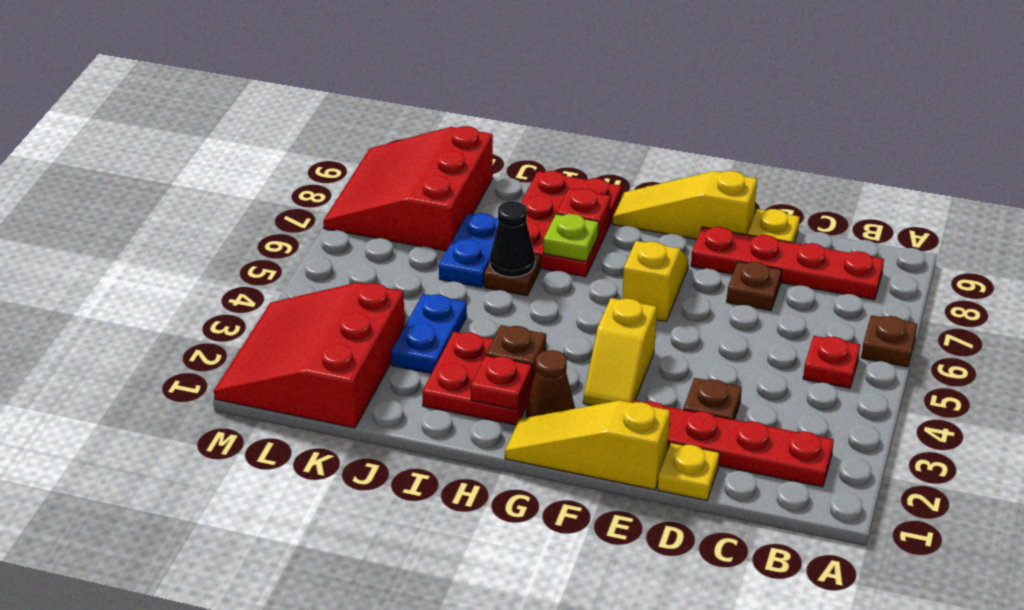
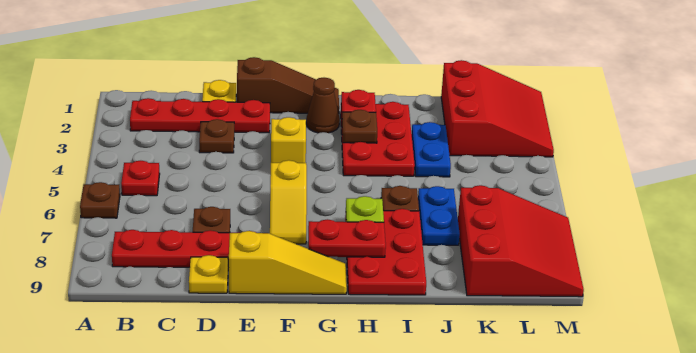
yellow 1x3 slope [505,400,670,490] -> brown 1x3 slope [237,57,339,113]
red 2x2 plate [422,332,546,425] -> red 2x3 plate [341,102,415,176]
red 1x1 plate [556,188,611,235] -> red 1x2 plate [308,219,386,257]
black 1x1 cone [490,201,535,277] -> none

